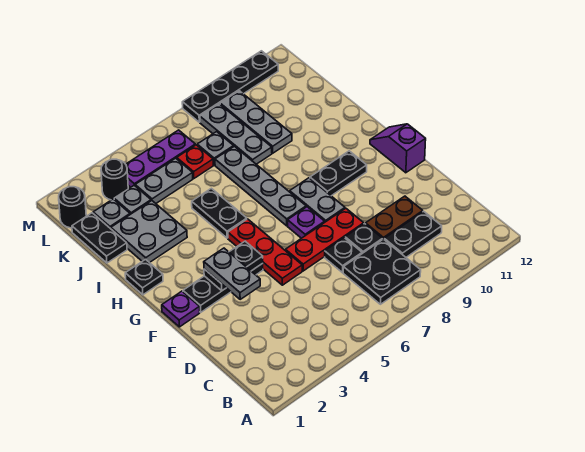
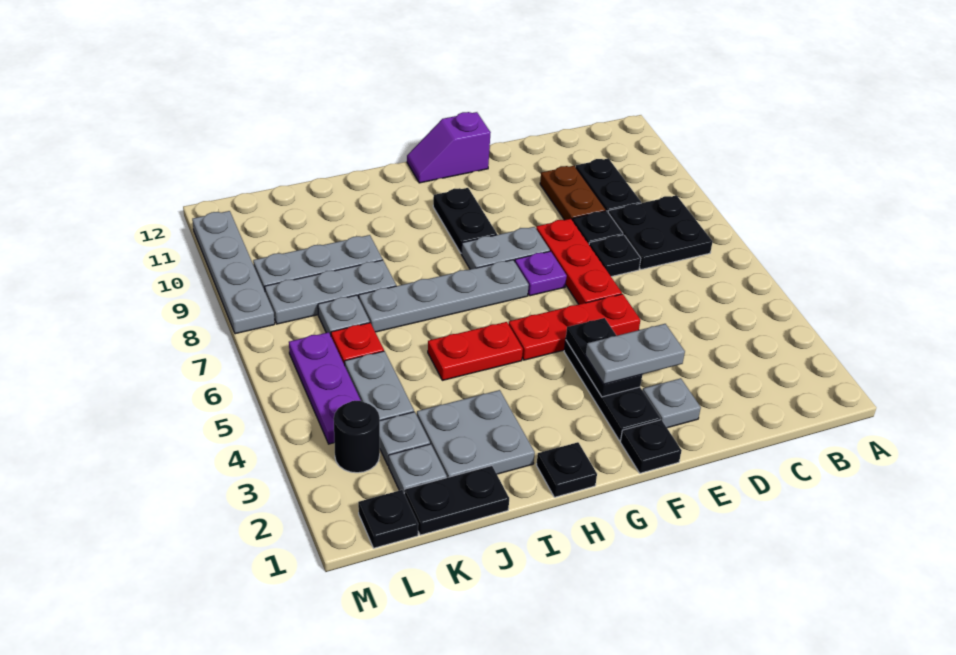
none -> grey 1x1 plate [643,378,701,428]
purple 1x1 plate [162,291,200,327] -> black 1x1 plate [620,420,682,473]
black 1x2 plate [192,188,247,238] -> red 1x2 plate [428,322,523,380]
black 1x1 round brick [59,187,86,228] -> black 1x1 plate [358,490,418,548]
black 1x4 plate [182,51,278,122] -> grey 1x4 plate [192,211,275,334]

